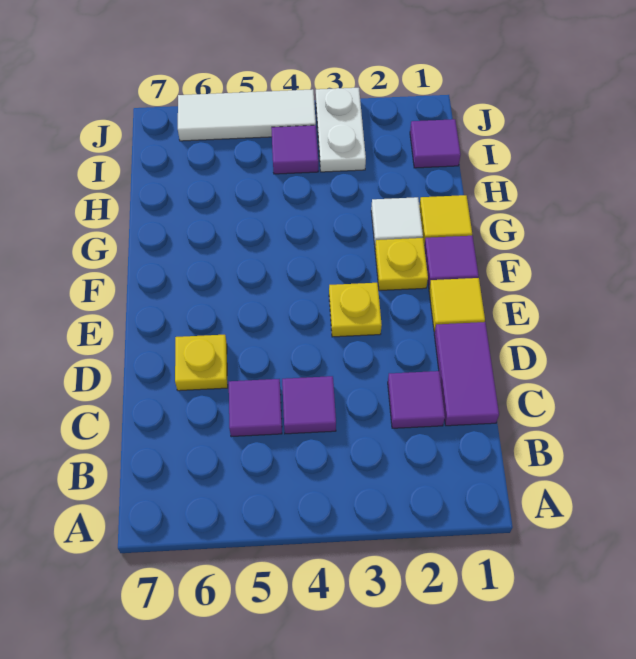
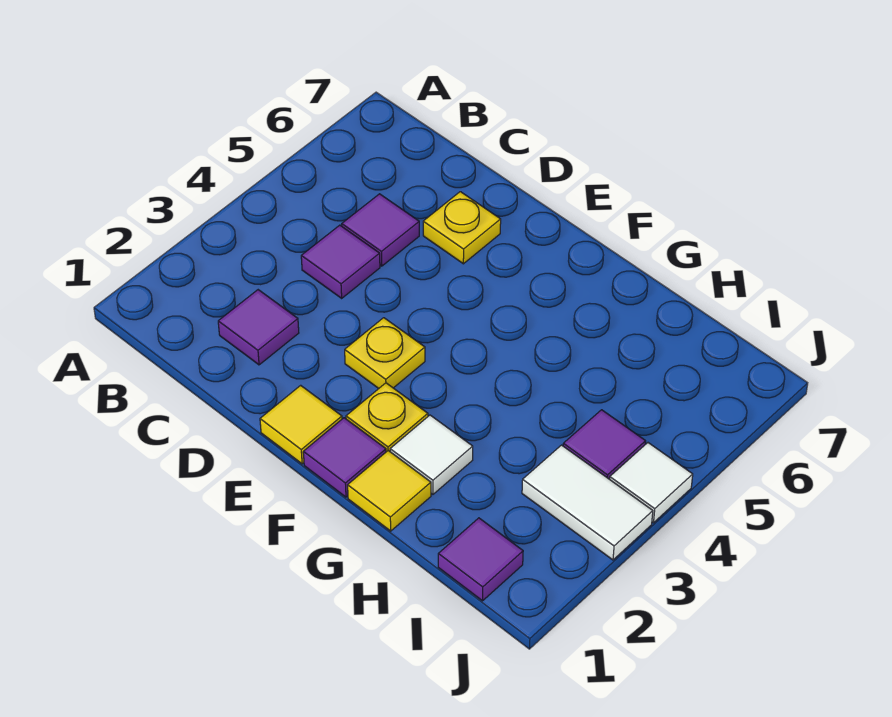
purple 1x2 tile [434,322,499,426] -> none
white 1x2 plate [316,88,366,172] -> white 1x2 tile [522,445,653,560]
white 1x3 tile [178,89,316,141] -> white 1x1 tile [610,443,693,523]

